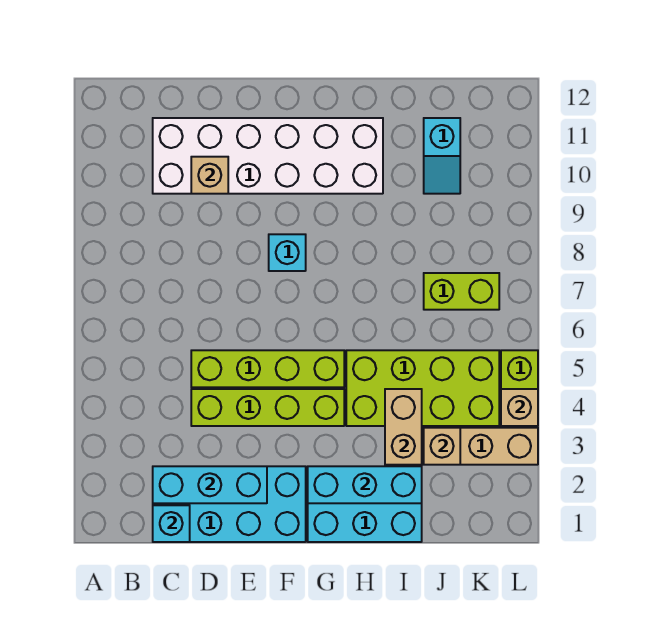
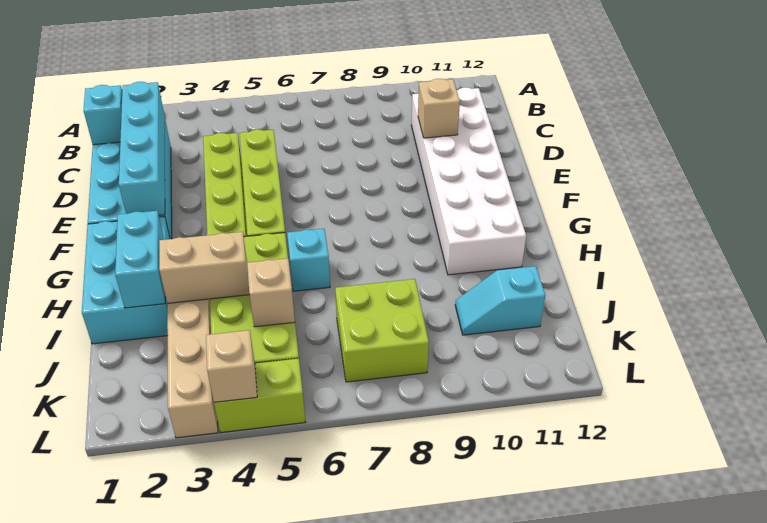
cyan 1x3 brick [153,466,267,503] -> cyan 1x4 brick [119,82,165,215]
cyan 1x1 brick [269,234,306,271] -> cyan 1x1 brick moved to [287,229,330,291]
cyan 1x3 brick [308,466,422,503] -> cyan 1x2 brick [115,211,165,308]
tan 1x1 brick [424,428,460,465] -> tan 1x1 brick moved to [247,258,295,327]
lime 1x2 brick [424,273,499,310] -> lime 2x2 brick [335,279,429,382]

